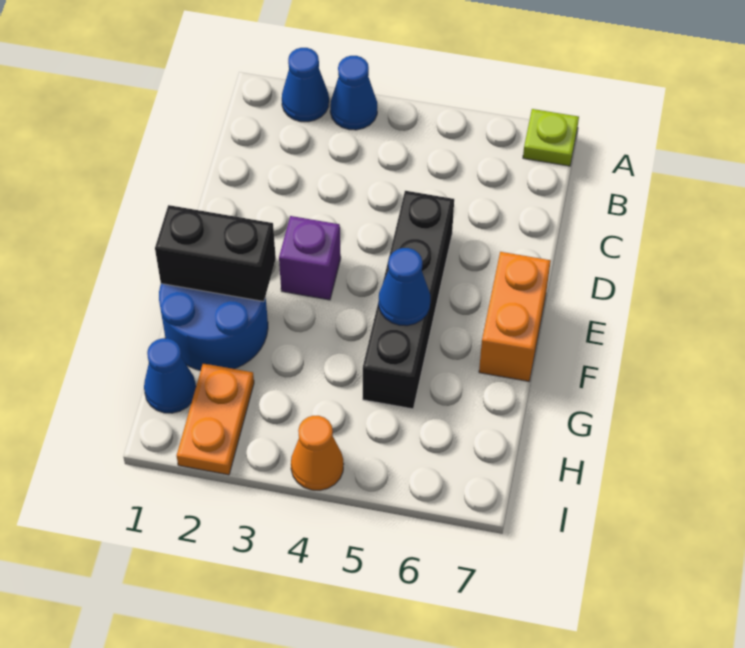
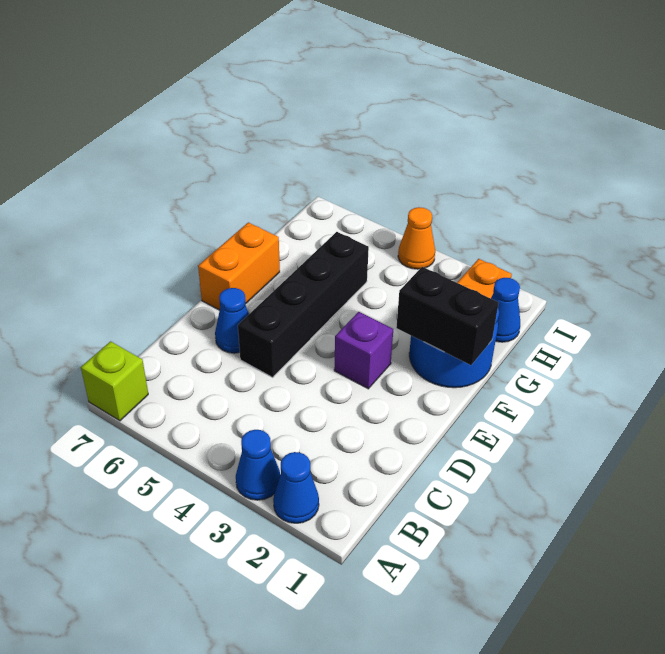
lime 1x1 plate [523,109,579,166] -> lime 1x1 brick [81,341,148,421]
blue 1x1 cone [379,248,430,326] -> blue 1x1 cone moved to [215,288,249,353]

